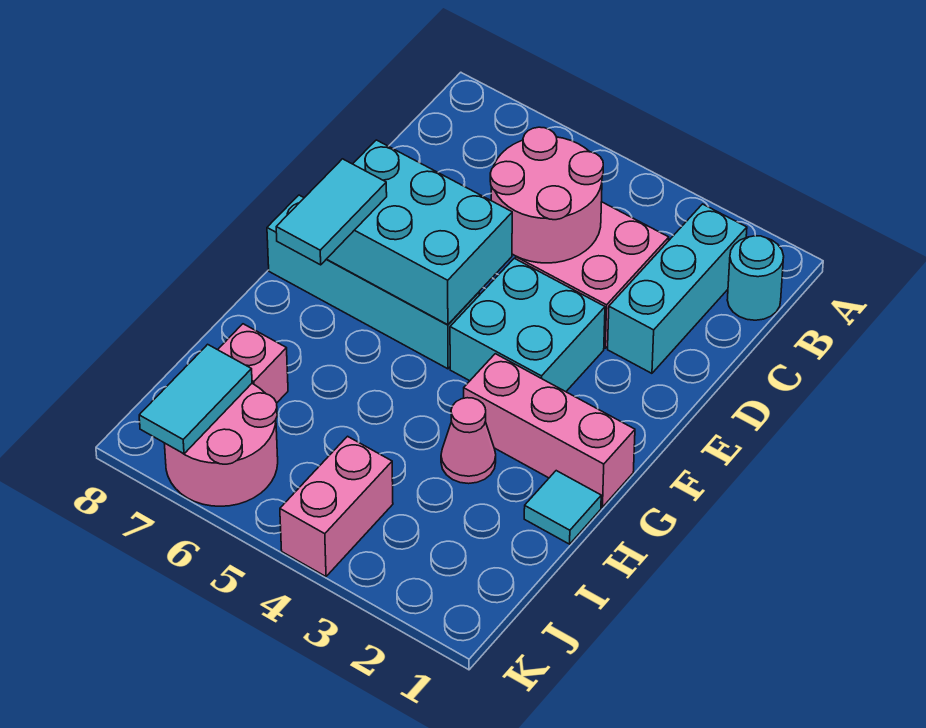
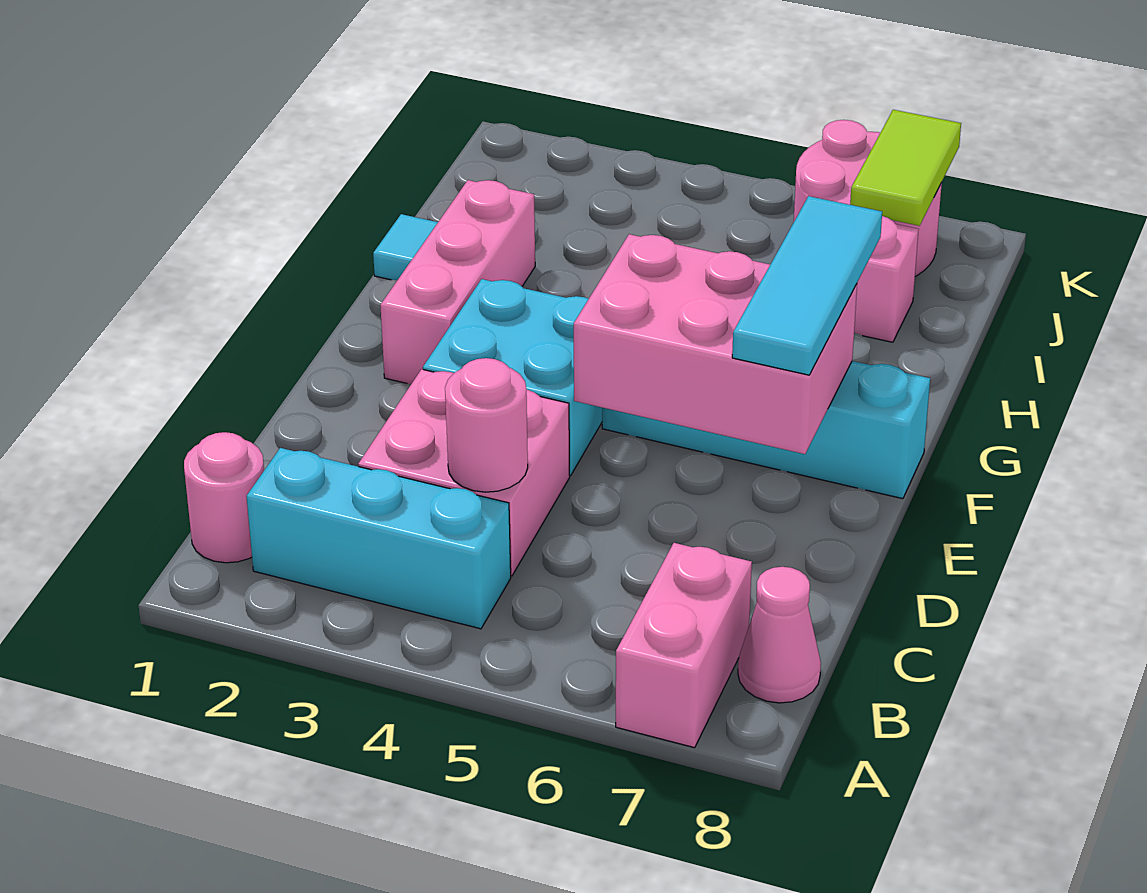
cyan 1x1 round brick [727,236,784,320] -> pink 1x1 round brick [184,432,264,563]
cyan 1x3 brick [608,204,747,373] -> cyan 1x3 brick turned to [247,448,511,629]
pink 2x2 round brick [490,127,603,263] -> pink 1x1 round brick [445,358,528,492]
cyan 2x3 brick [327,140,512,325] -> pink 2x3 brick [574,234,857,454]
cyan 1x2 tile [276,159,387,265] -> cyan 1x3 tile [732,196,882,375]
pink 1x3 brick [464,354,635,507] -> pink 1x3 brick turned to [380,180,535,384]
pink 1x1 cone [441,398,496,484] -> pink 1x1 cone moved to [738,567,821,703]
pink 1x2 brick [280,436,393,576] -> pink 1x2 brick moved to [616,543,752,748]
cyan 1x2 tile [139,344,252,454] -> lime 1x2 tile [850,110,961,226]

